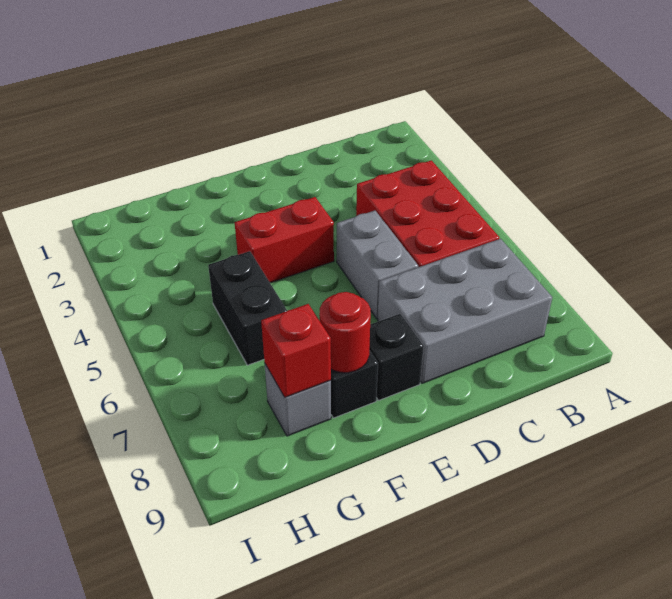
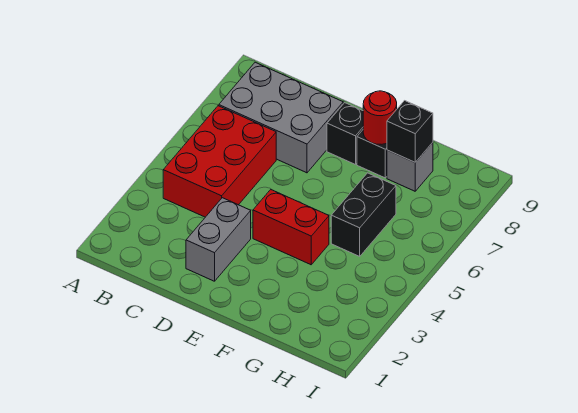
grey 1x2 brick [337,211,418,319] -> grey 1x2 brick moved to [186,198,251,281]
red 1x1 brick [261,304,331,397] -> black 1x1 brick [387,101,433,162]

